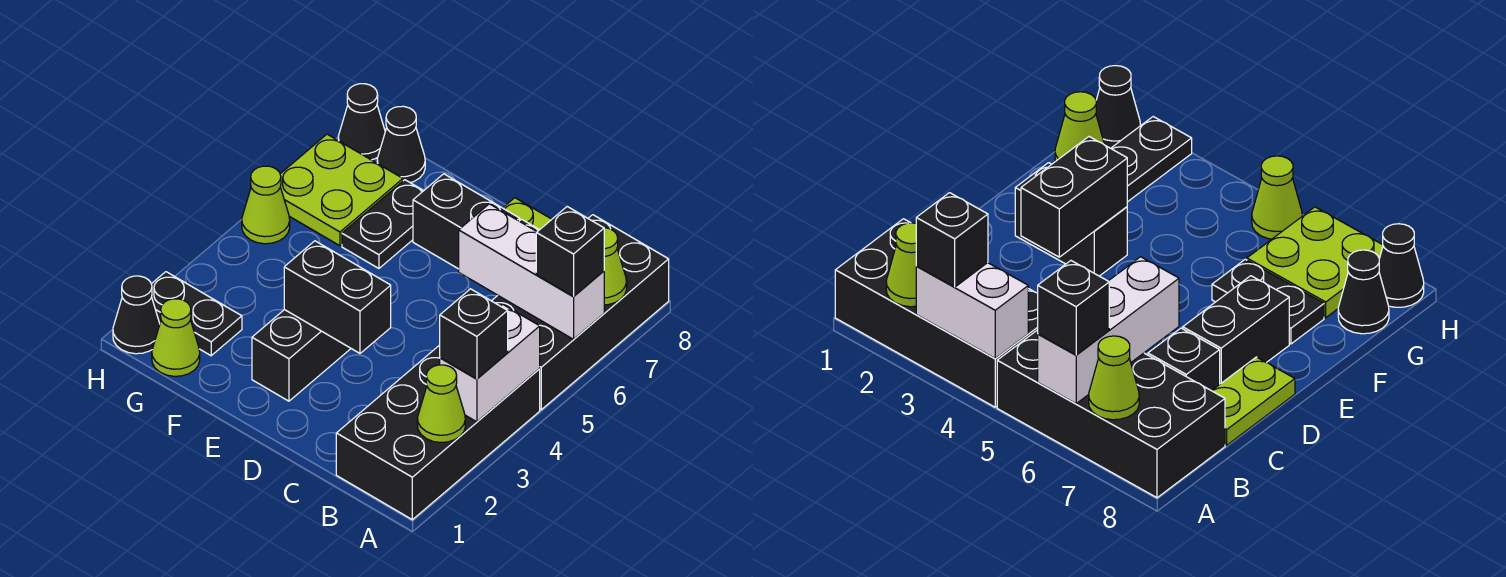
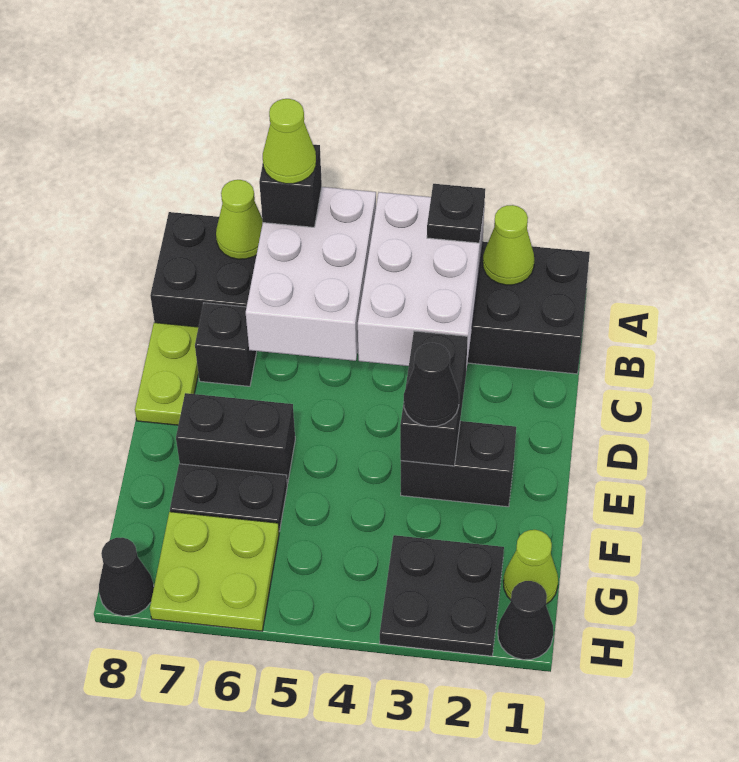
white 1x2 brick [440,304,540,422] -> white 2x3 brick [358,192,485,370]
black 1x1 brick [440,289,508,379] -> black 1x1 plate [427,184,485,243]
white 1x3 brick [459,204,604,339] -> white 2x3 brick [246,187,376,361]
black 1x2 brick [413,174,520,269] -> black 1x2 brick turned to [176,393,295,484]
black 1x2 plate [151,272,242,356] -> black 2x2 plate [380,535,504,656]
black 1x1 cone [377,106,425,183] -> black 1x1 cone moved to [404,343,459,426]
lime 1x1 cone [242,166,290,244] -> lime 1x1 cone moved to [263,99,316,184]

